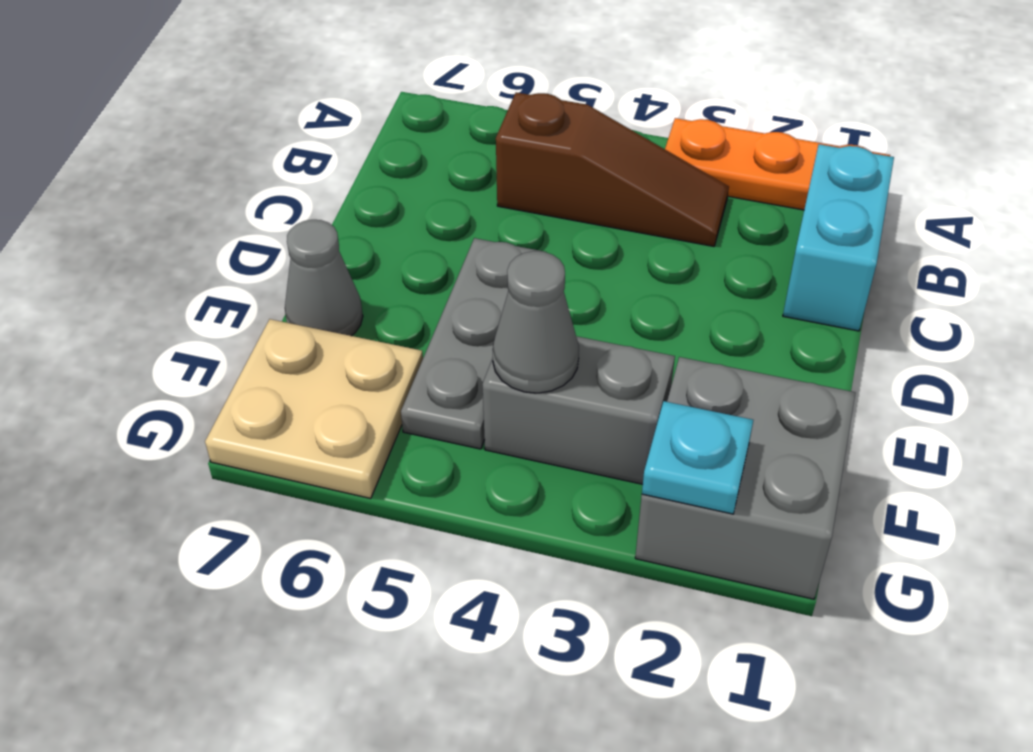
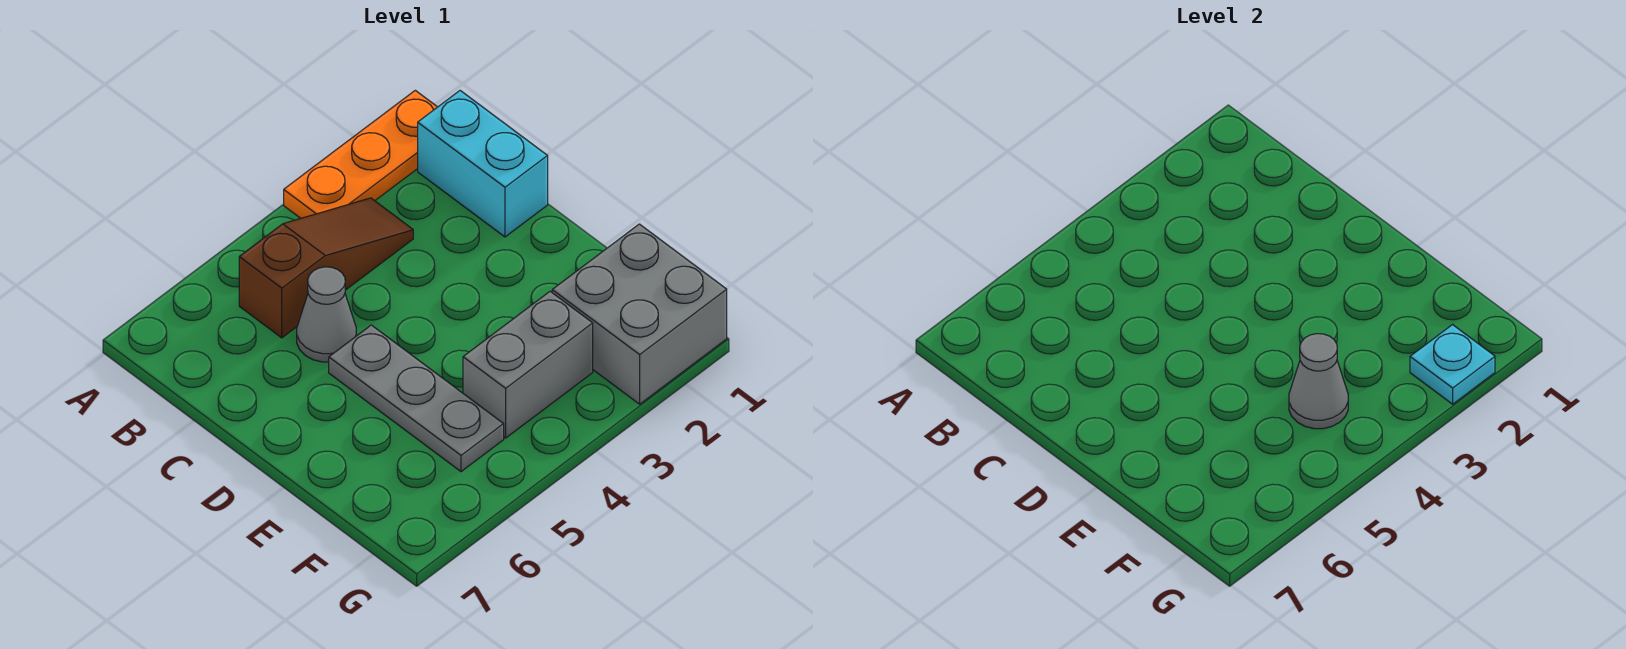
grey 1x1 cone [285,220,363,336] -> grey 1x1 cone moved to [297,267,356,362]
tan 2x2 plate [205,319,423,499] -> none

